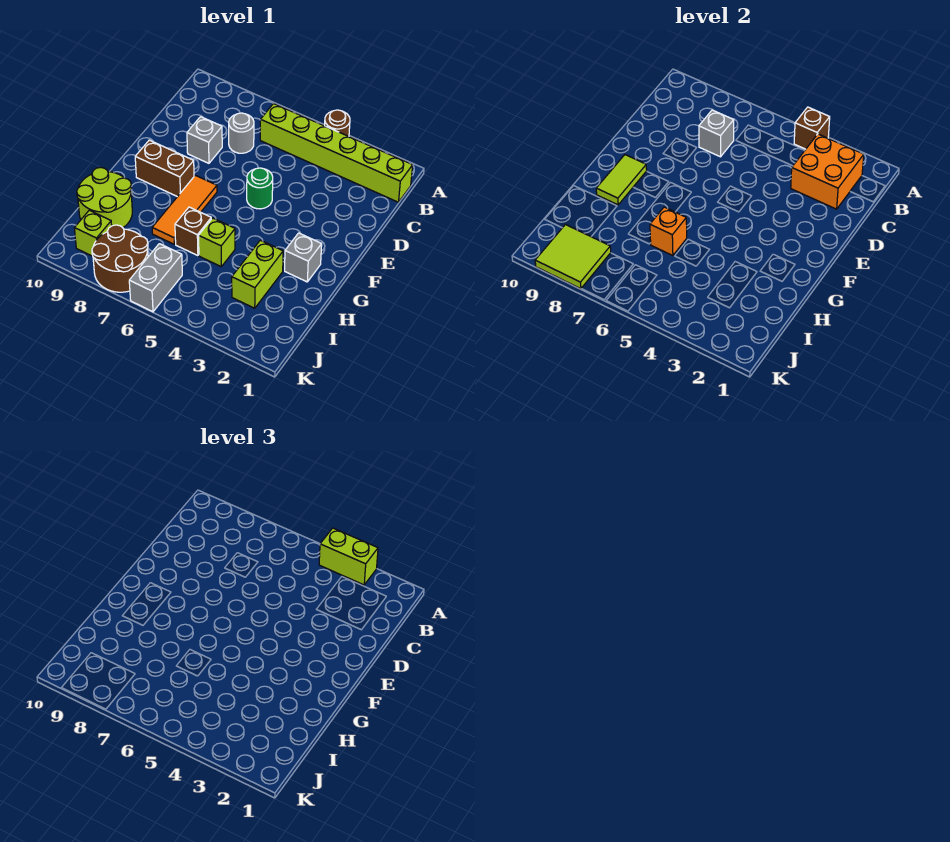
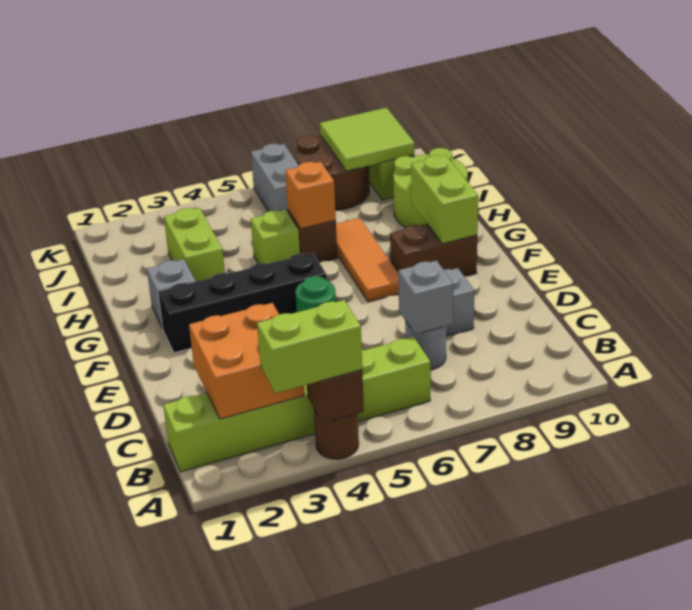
none -> black 1x4 brick [158,253,327,353]
lime 1x2 tile [596,155,647,205] -> lime 1x2 brick [411,155,478,244]

